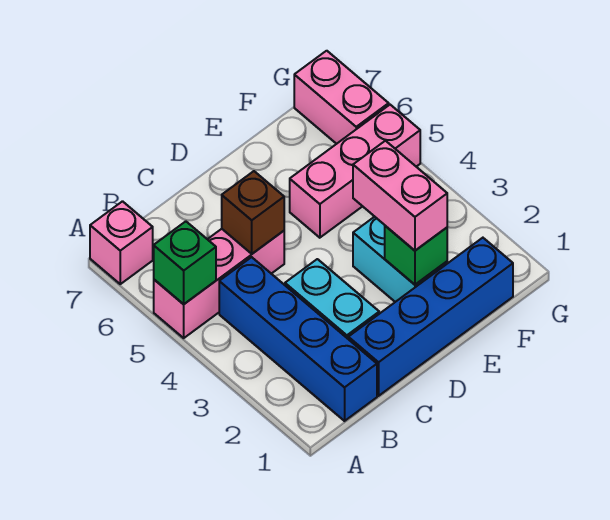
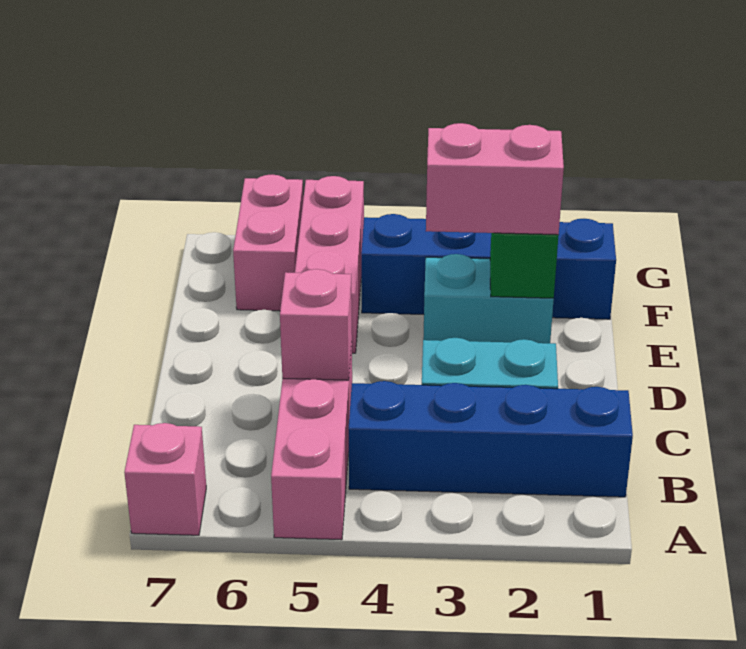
green 1x1 brick [154,221,216,304] -> none
blue 1x4 brick [348,238,513,396] -> blue 1x4 brick turned to [361,214,616,319]
brown 1x1 brick [222,171,284,254] -> pink 1x1 brick [280,269,352,380]
pink 1x2 brick [294,51,389,144] -> pink 1x2 brick turned to [233,174,303,311]

